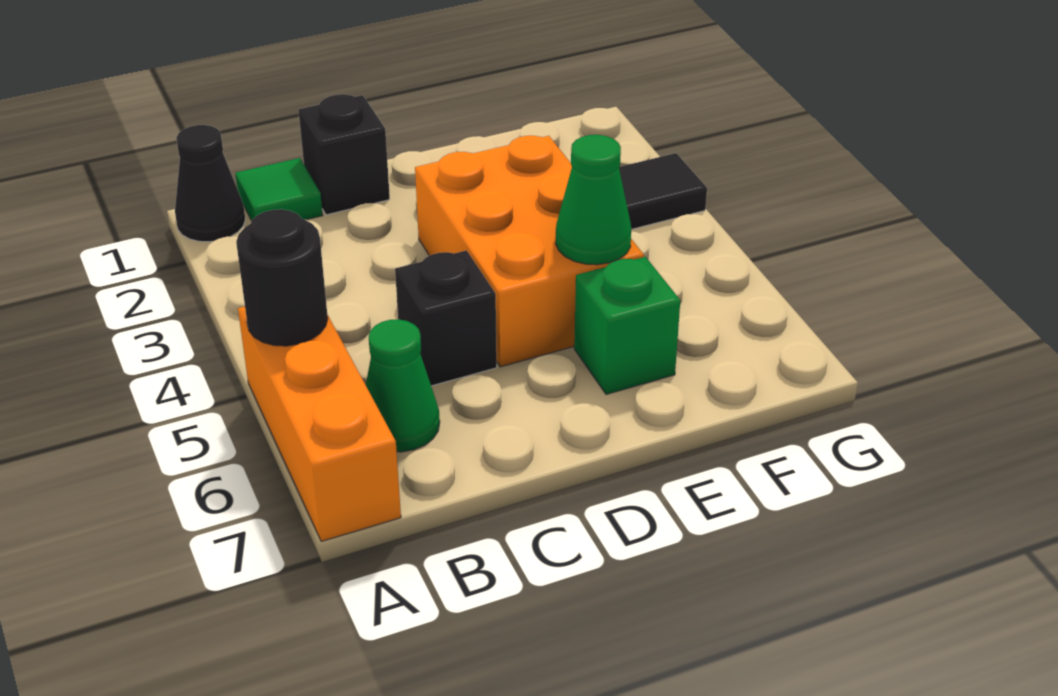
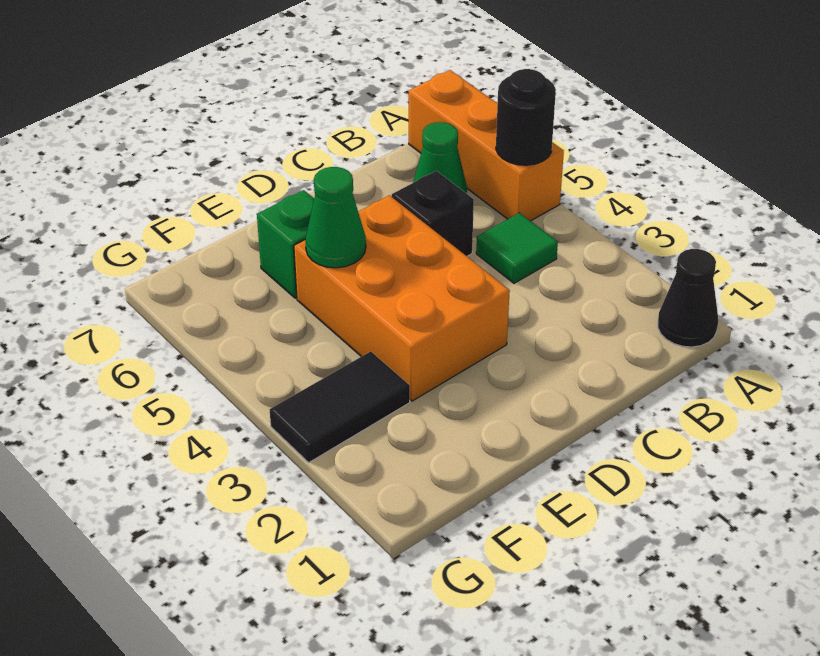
green 1x1 tile [235,158,323,221] -> green 1x1 tile moved to [476,213,558,283]
black 1x1 brick [298,94,390,215] -> none

